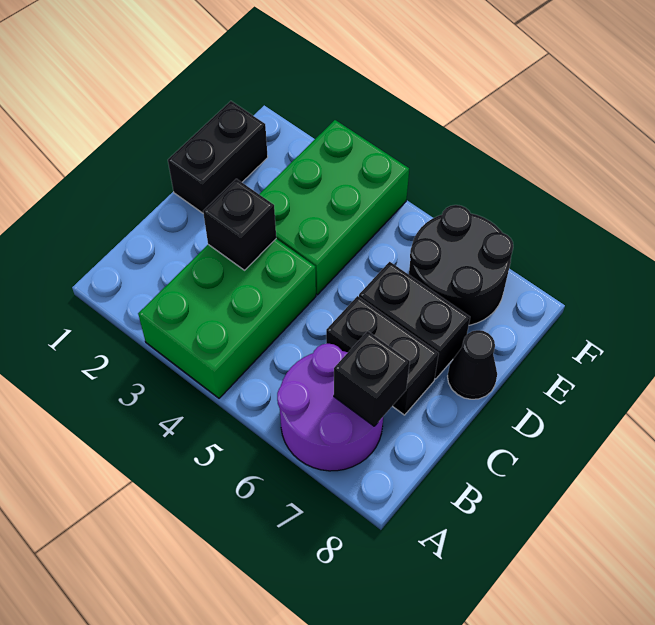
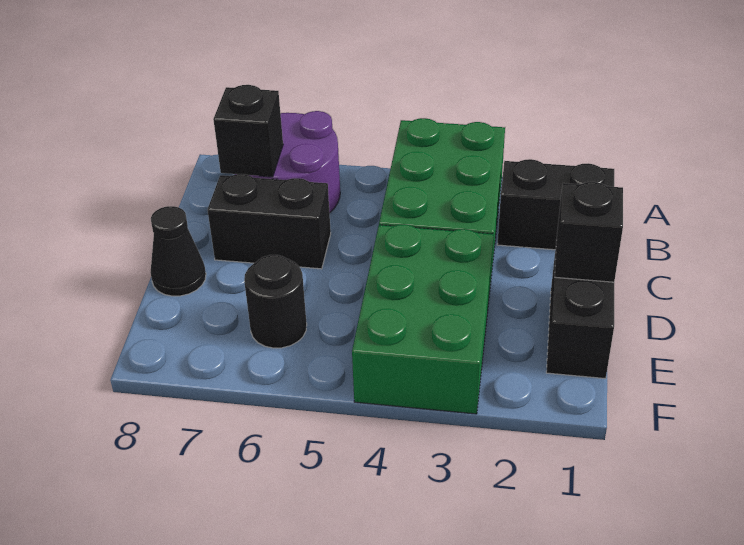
black 1x1 brick [203,179,276,270] -> black 1x1 brick moved to [555,182,623,282]
black 1x2 brick [359,262,470,379] -> black 1x2 brick moved to [497,159,614,250]
black 2x2 round brick [409,205,513,325] -> black 1x1 round brick [244,255,307,348]

